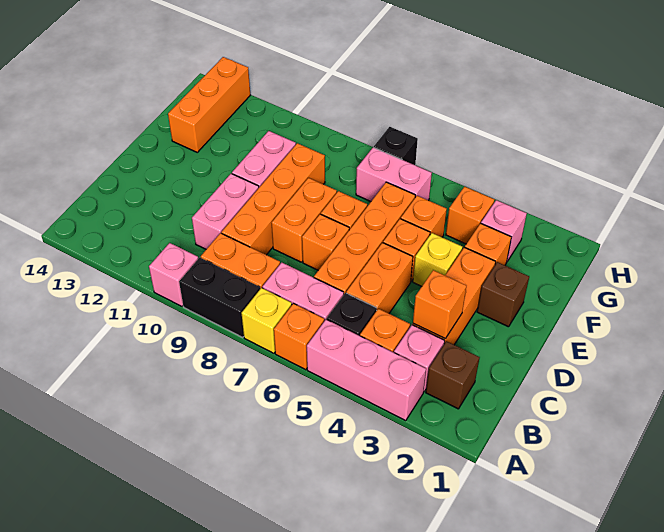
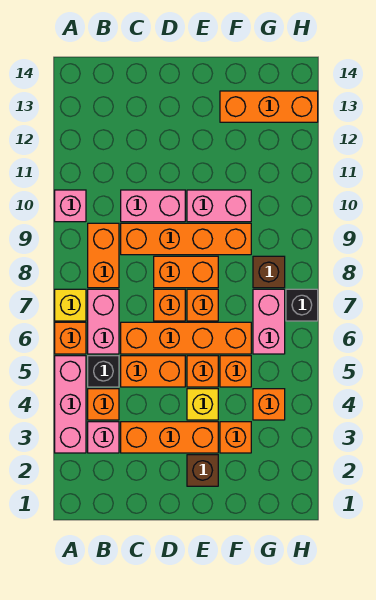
black 1x2 brick [179,258,260,337] -> none
brown 1x1 brick [426,341,480,409] -> brown 1x1 brick moved to [253,256,285,288]
orange 1x1 brick [413,270,466,339] -> none
pink 1x1 brick [481,200,527,261] -> none

